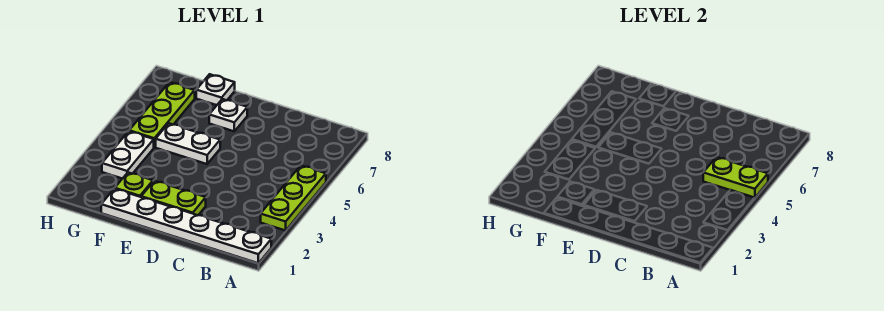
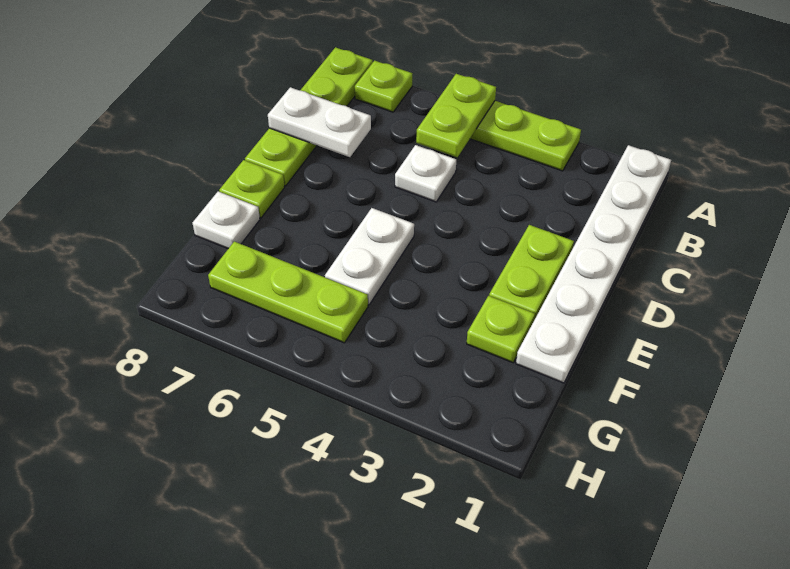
none -> lime 1x1 plate [355,61,412,112]
none -> lime 1x4 plate [245,47,373,186]
white 1x1 plate [209,99,247,131] -> white 1x1 plate moved to [395,145,456,202]
none -> lime 1x1 plate [219,160,285,218]
white 1x2 plate [102,131,154,179] -> white 1x2 plate moved to [268,87,371,157]

